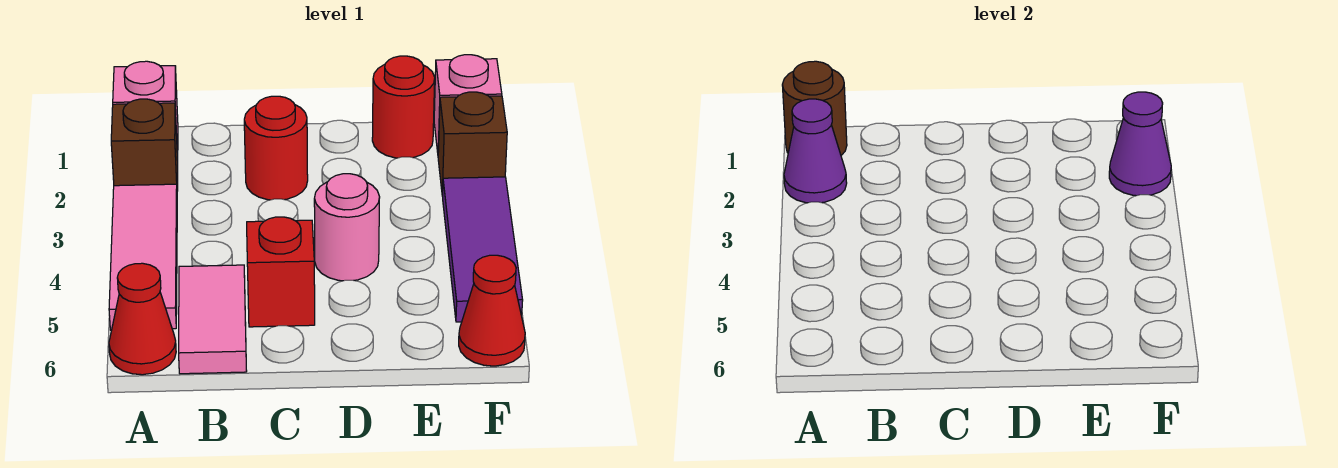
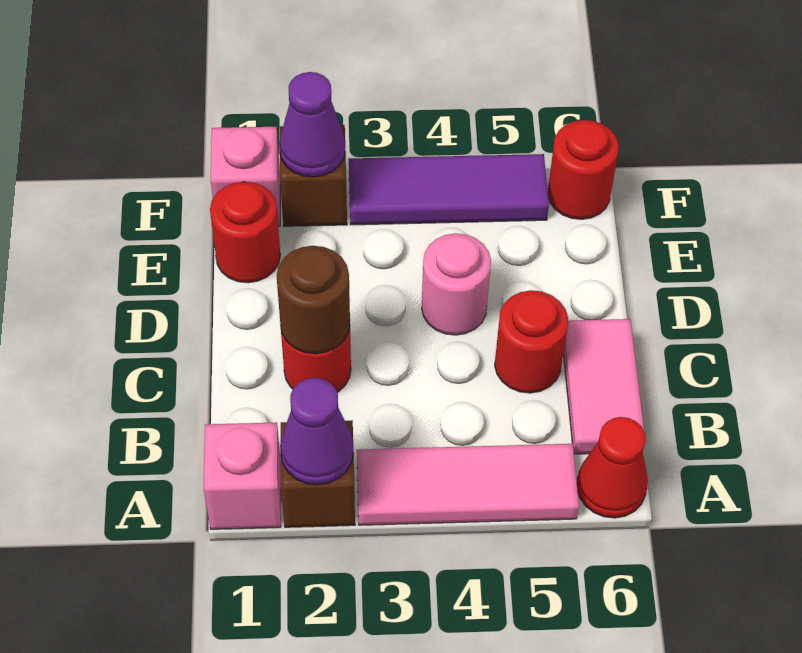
brown 1x1 round brick [782,61,847,155] -> brown 1x1 round brick moved to [277,246,350,354]
pink 1x2 tile [179,265,247,374] -> pink 1x2 tile turned to [563,319,644,454]
red 1x1 brick [247,217,315,327] -> red 1x1 round brick [495,290,568,393]
red 1x1 cone [459,255,525,366] -> red 1x1 round brick [548,120,619,219]

